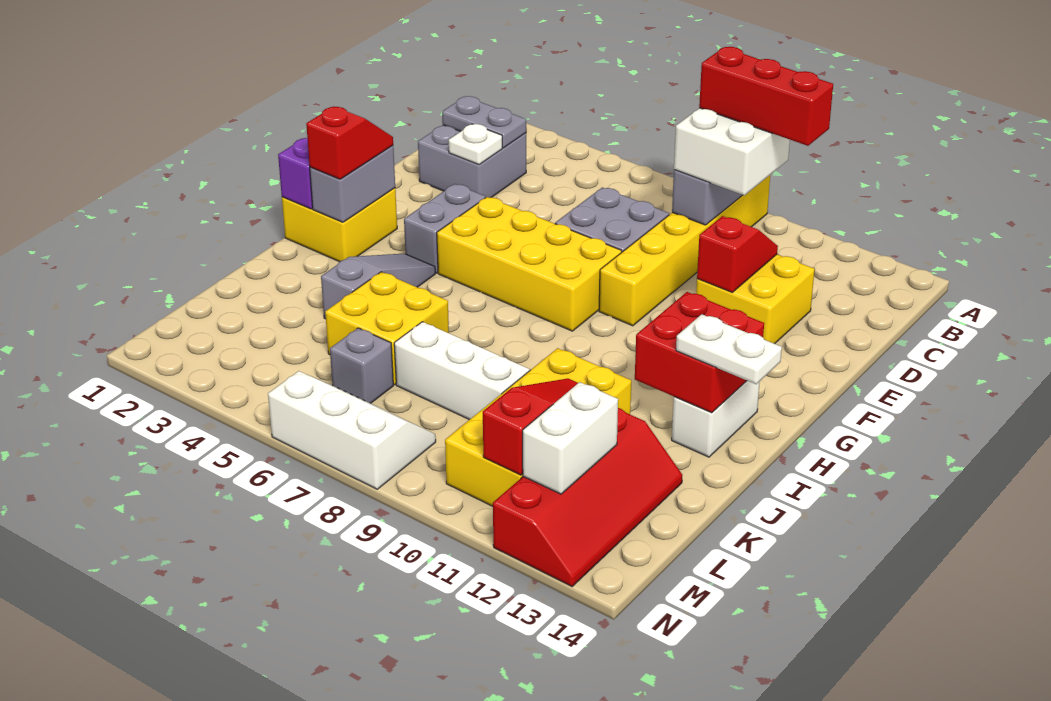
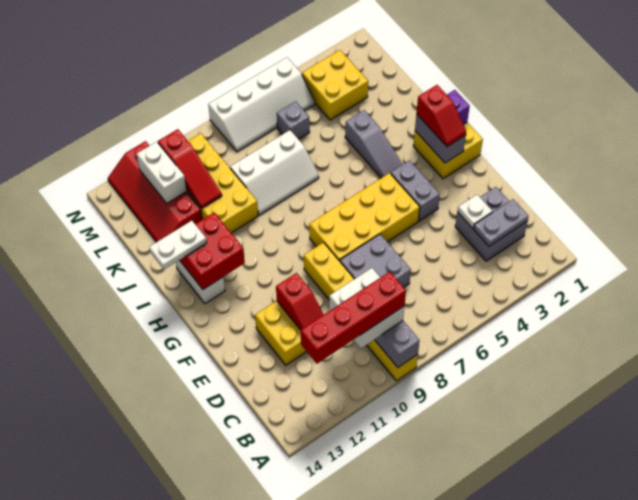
red 1x3 brick [699,47,833,146] -> red 1x4 brick [301,272,406,364]
yellow 2x2 brick [325,272,449,385] -> yellow 2x2 brick moved to [302,50,368,120]
white 2x3 slope [268,371,436,489] -> white 2x4 slope [208,57,315,152]

